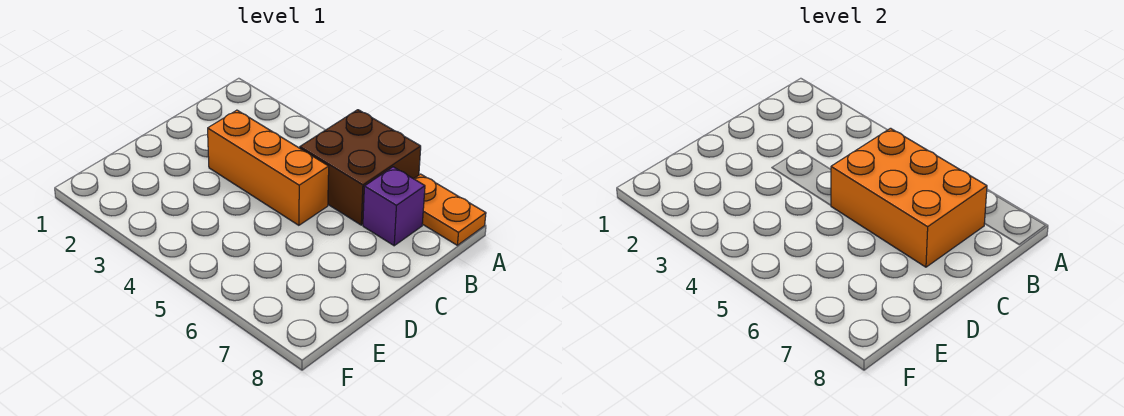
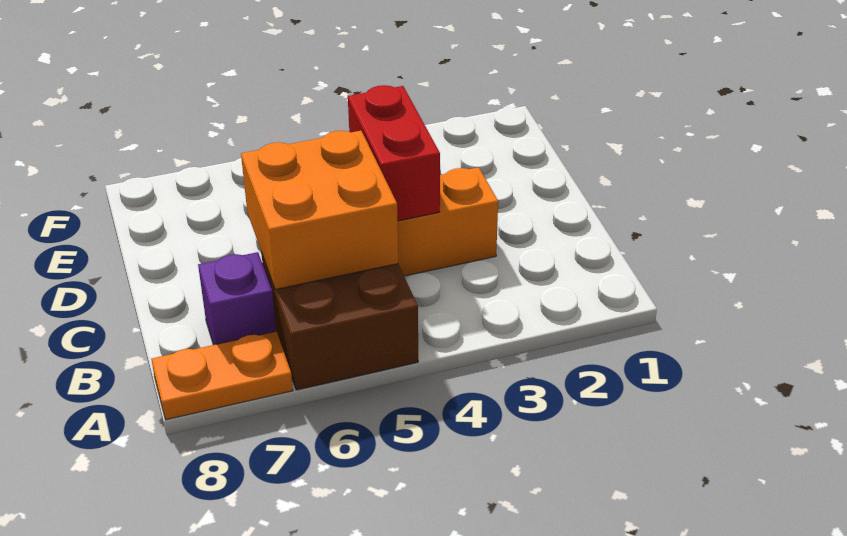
orange 2x3 brick [831,128,987,267] -> orange 2x2 brick [241,131,398,290]
none -> red 1x2 brick [348,85,440,221]

